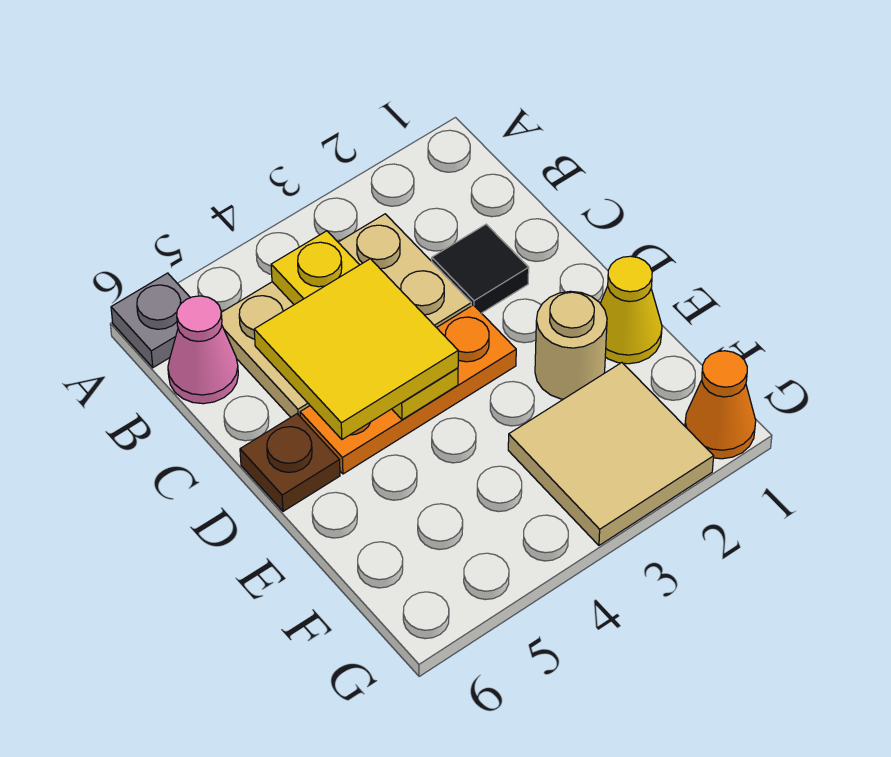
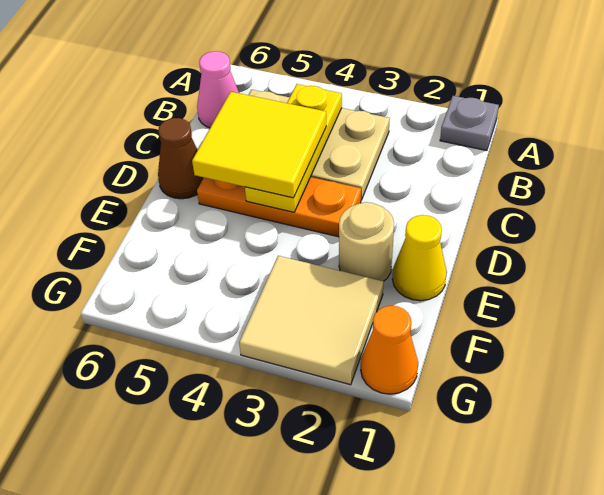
grey 1x1 plate [111,273,190,368] -> grey 1x1 plate moved to [440,96,499,151]
black 1x1 tile [432,224,529,313] -> none
brown 1x1 plate [240,414,340,511] -> brown 1x1 cone [158,118,204,199]

